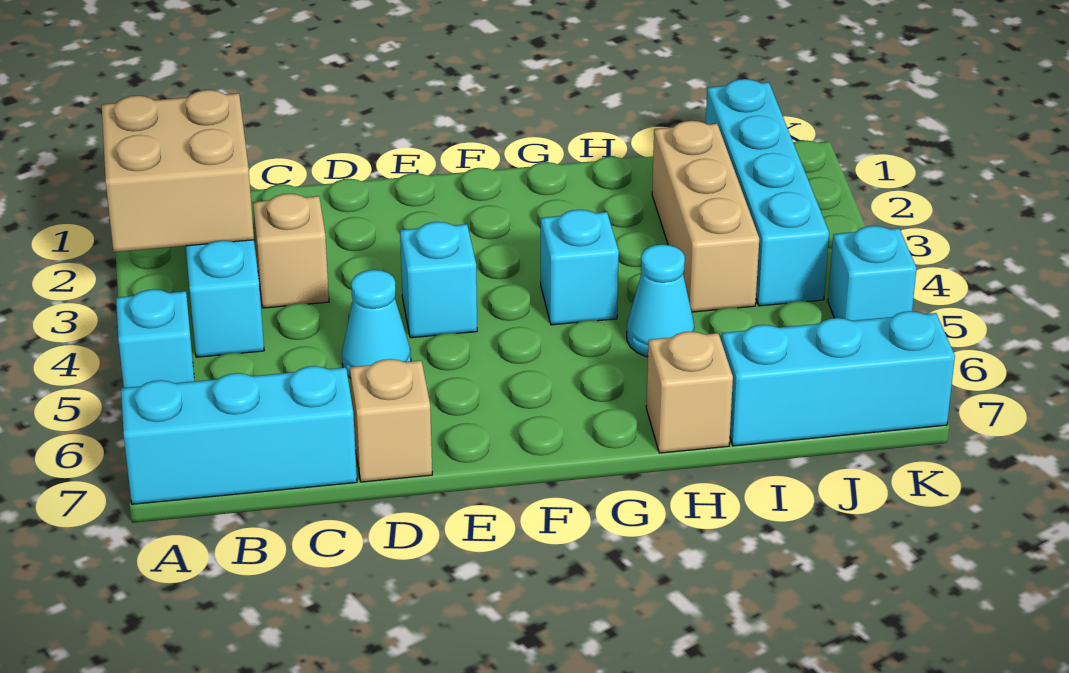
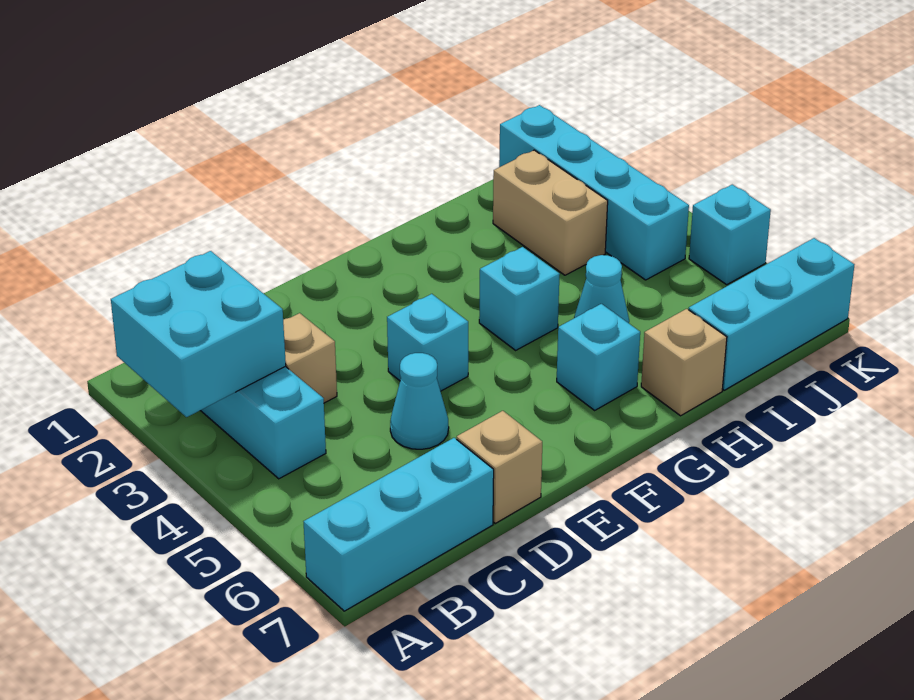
tan 2x2 brick [102,90,254,252] -> cyan 2x2 brick [111,251,286,417]
cyan 1x1 brick [116,289,194,388] -> cyan 1x1 brick moved to [557,304,640,410]
tan 1x3 brick [652,121,759,312] -> tan 1x2 brick [493,150,608,275]

